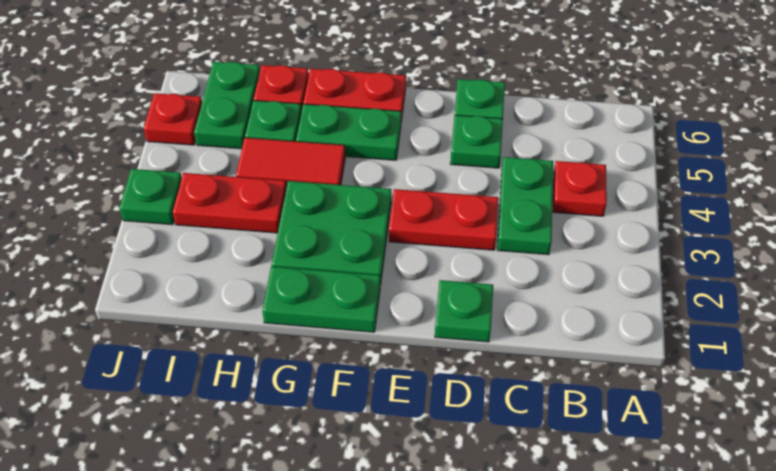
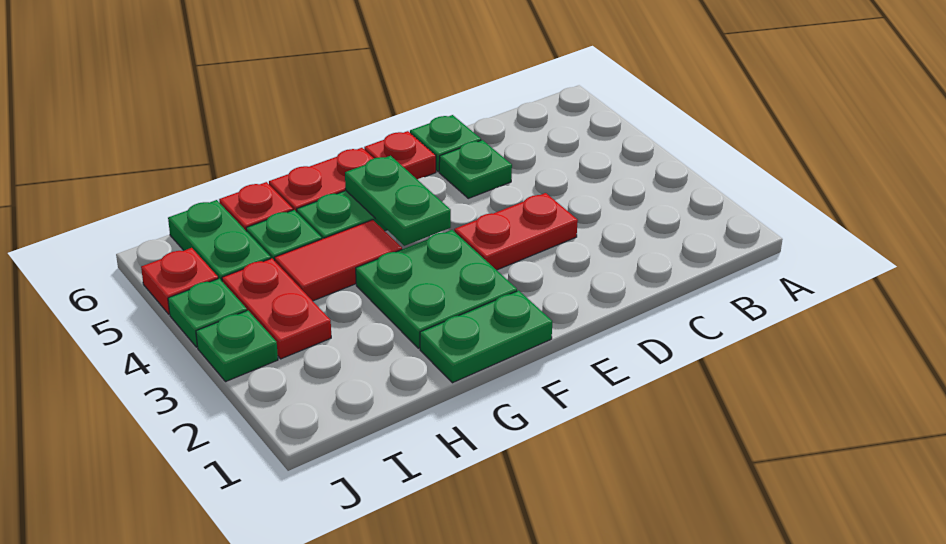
red 1x1 plate [553,161,607,216] -> red 1x1 plate moved to [364,131,436,180]
green 1x2 plate [497,157,553,255] -> green 1x2 plate moved to [345,156,451,246]
green 1x1 plate [435,280,493,342] -> green 1x1 plate moved to [168,278,247,347]
red 1x2 plate [173,173,286,233] -> red 1x2 plate turned to [222,258,331,359]

